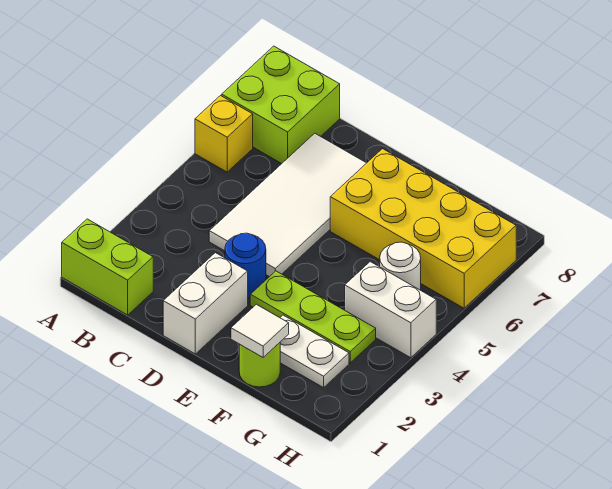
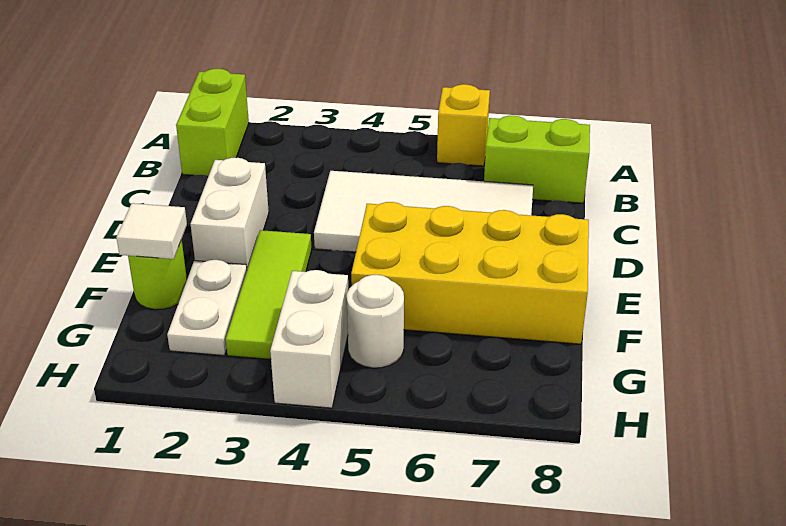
lime 2x2 brick [222,46,340,164] -> lime 1x2 brick [484,116,590,203]
white 1x2 brick [163,253,248,354] -> white 1x2 brick turned to [191,158,269,269]
blue 1x1 round brick [225,233,266,298] -> none
lime 1x3 plate [250,271,376,363] -> lime 1x3 tile [226,230,312,359]
yellow 2x4 brick [330,149,516,308] -> yellow 2x4 brick turned to [351,202,589,344]

